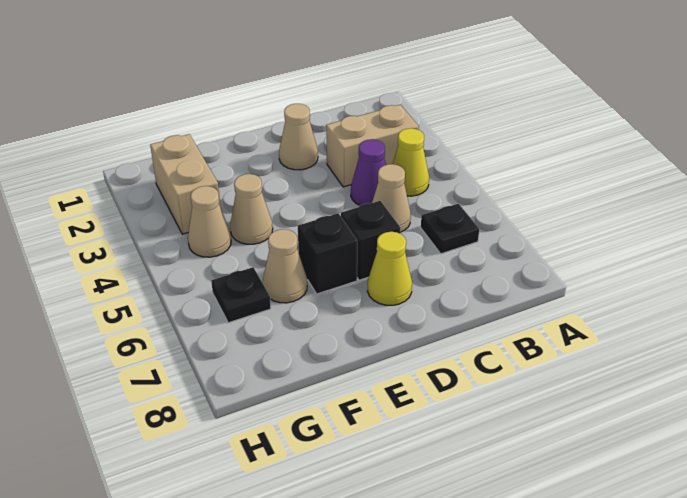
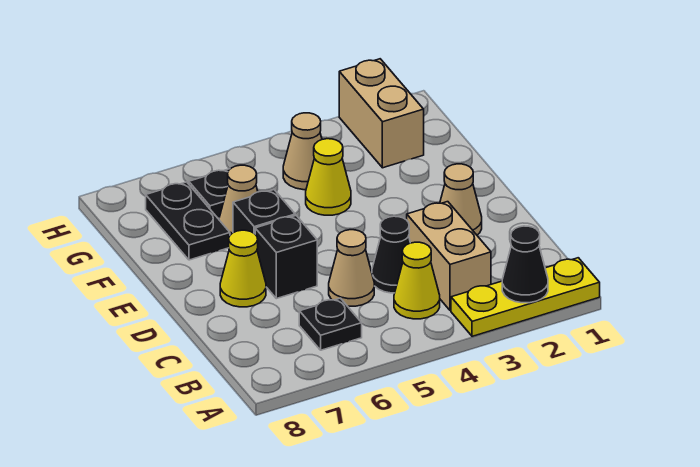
none -> yellow 1x3 plate [451,258,600,336]
none -> black 1x1 cone [502,226,548,303]
purple 1x1 cone [351,139,386,206] -> black 1x1 cone [372,216,410,293]
tan 1x1 cone [230,174,273,244] -> yellow 1x1 cone [306,139,351,215]
none -> black 1x2 plate [146,182,230,260]
tan 1x2 brick [150,134,220,234] -> tan 1x2 brick turned to [339,59,424,168]

